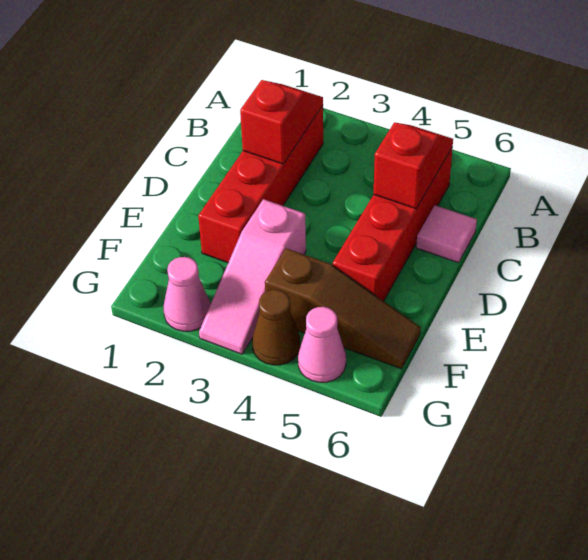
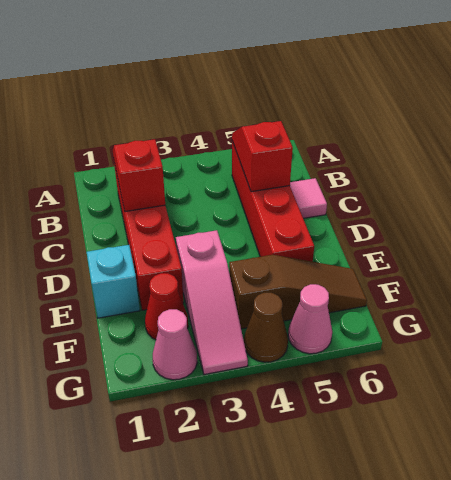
none -> cyan 1x1 brick [87,245,140,318]
none -> red 1x1 cone [145,273,188,340]

